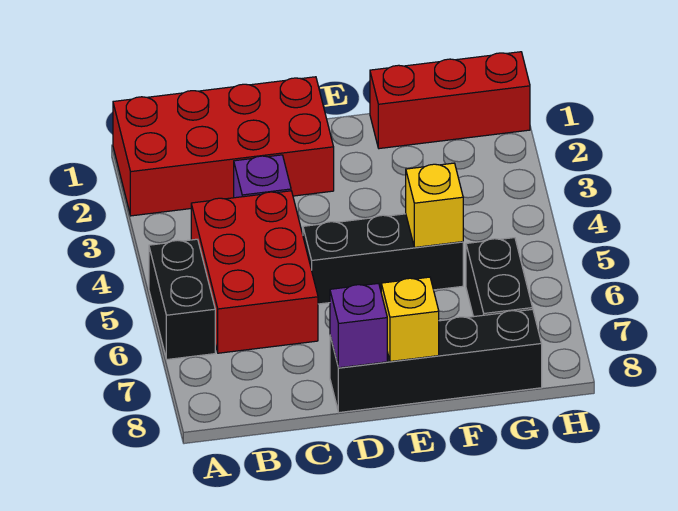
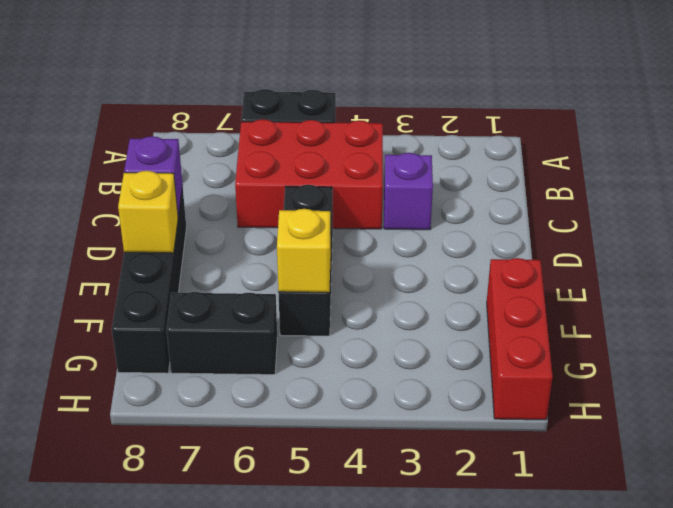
red 2x4 brick [113,77,334,216] -> none

